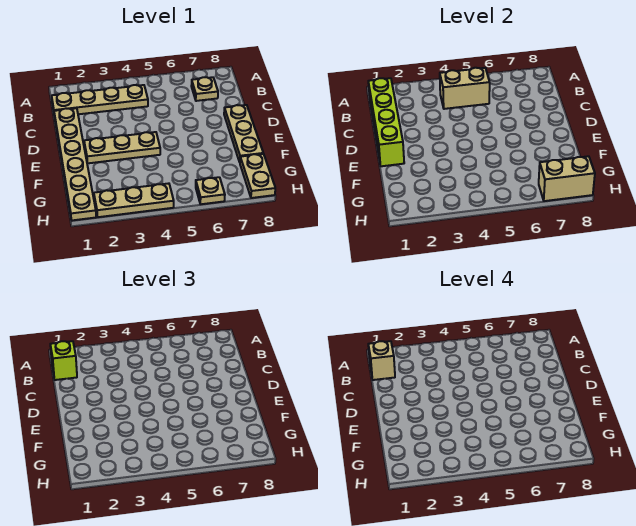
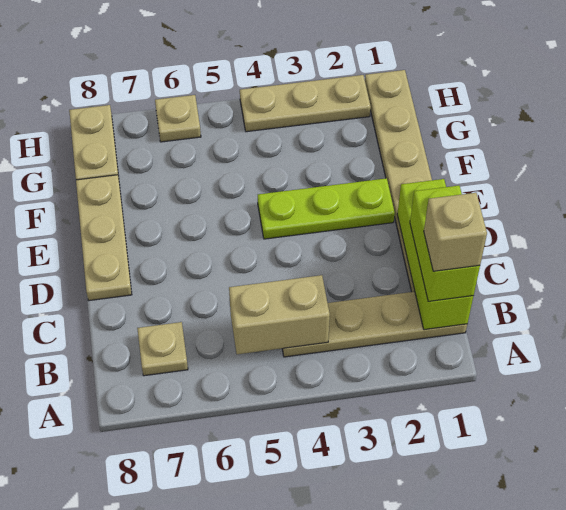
lime 1x4 brick [368,78,404,166] -> lime 1x3 brick [397,179,473,330]
lime 1x1 brick [50,341,77,380] -> lime 1x2 brick [410,186,480,301]
tan 1x3 plate [84,132,160,163] -> lime 1x3 plate [258,178,395,239]
tan 1x2 brick [539,156,595,201] -> none

